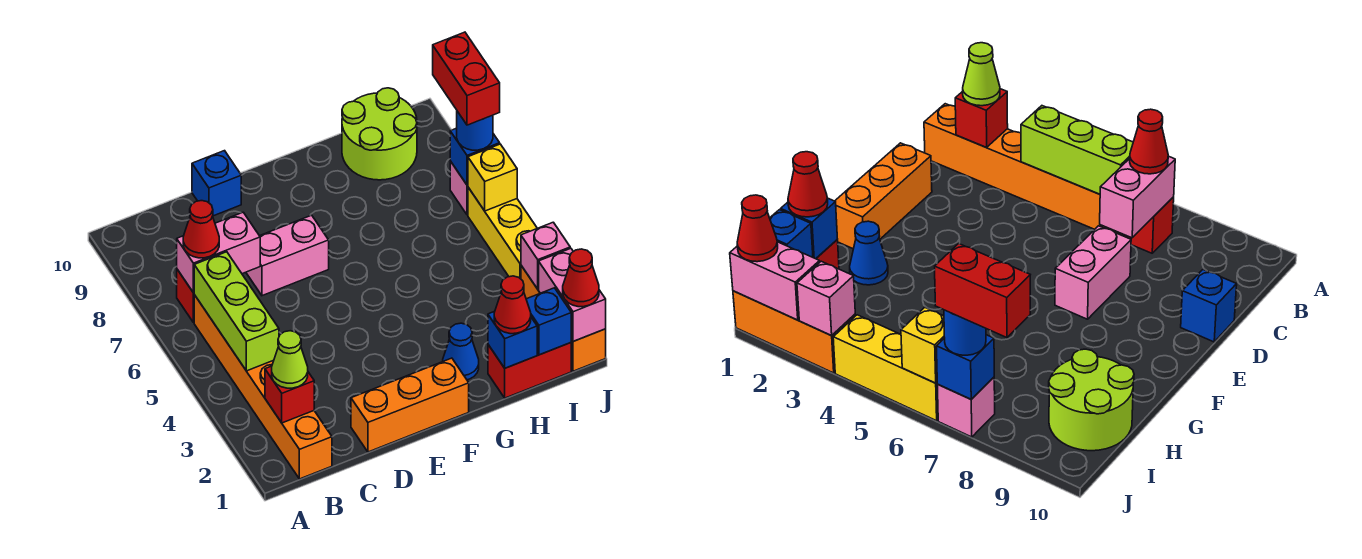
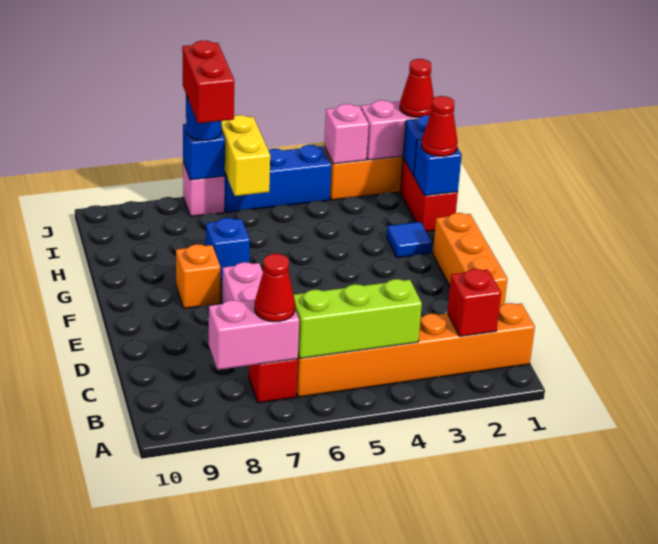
lime 1x1 cone [272,331,308,388] -> none
pink 1x2 brick [177,212,260,293] -> pink 1x2 brick turned to [209,300,299,370]
blue 1x1 brick [192,151,241,216] -> blue 1x1 brick moved to [206,218,250,280]
none -> orange 1x1 brick [176,244,220,308]
blue 1x1 cone [443,323,479,380] -> blue 1x1 tile [387,222,432,258]
lime 2x2 round brick [342,88,417,180] -> none
yellow 1x3 brick [468,187,537,279] -> blue 1x3 brick [224,145,331,212]
yellow 1x1 brick [468,144,517,211] -> yellow 1x2 brick [222,115,270,196]
red 1x2 brick [433,32,500,125] -> red 1x2 brick turned to [182,41,234,123]

